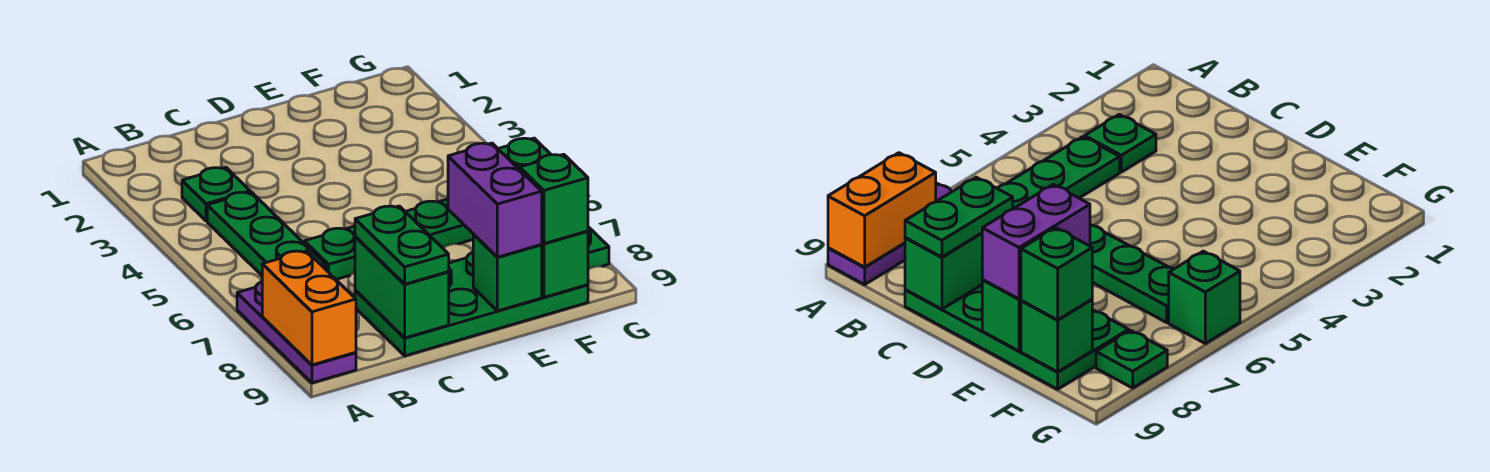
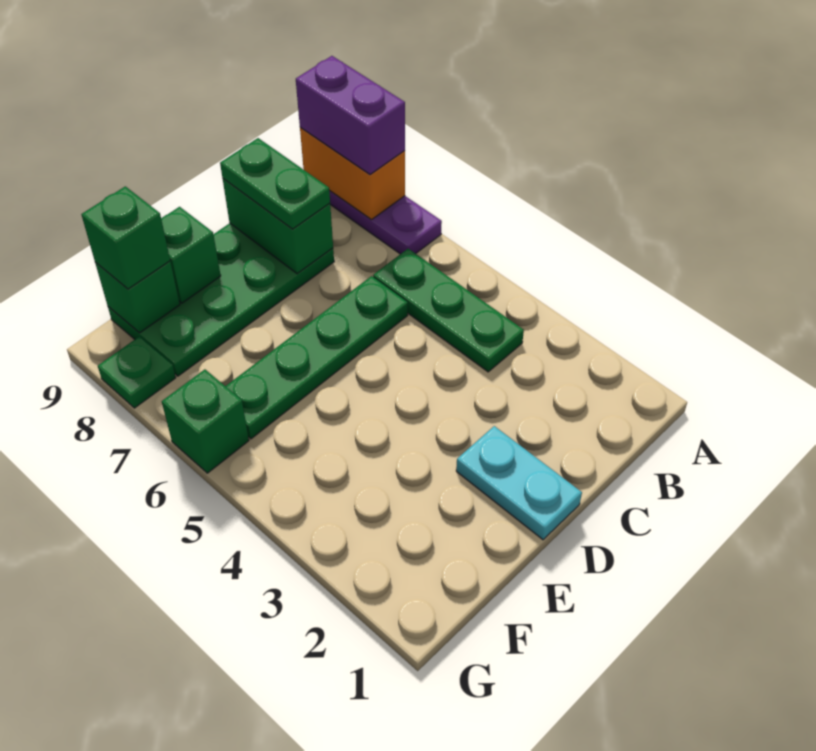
green 1x1 plate [182,167,250,221] -> none
none -> cyan 1x2 plate [456,426,582,540]
purple 1x2 brick [448,143,542,257] -> purple 1x2 brick moved to [296,56,405,175]

